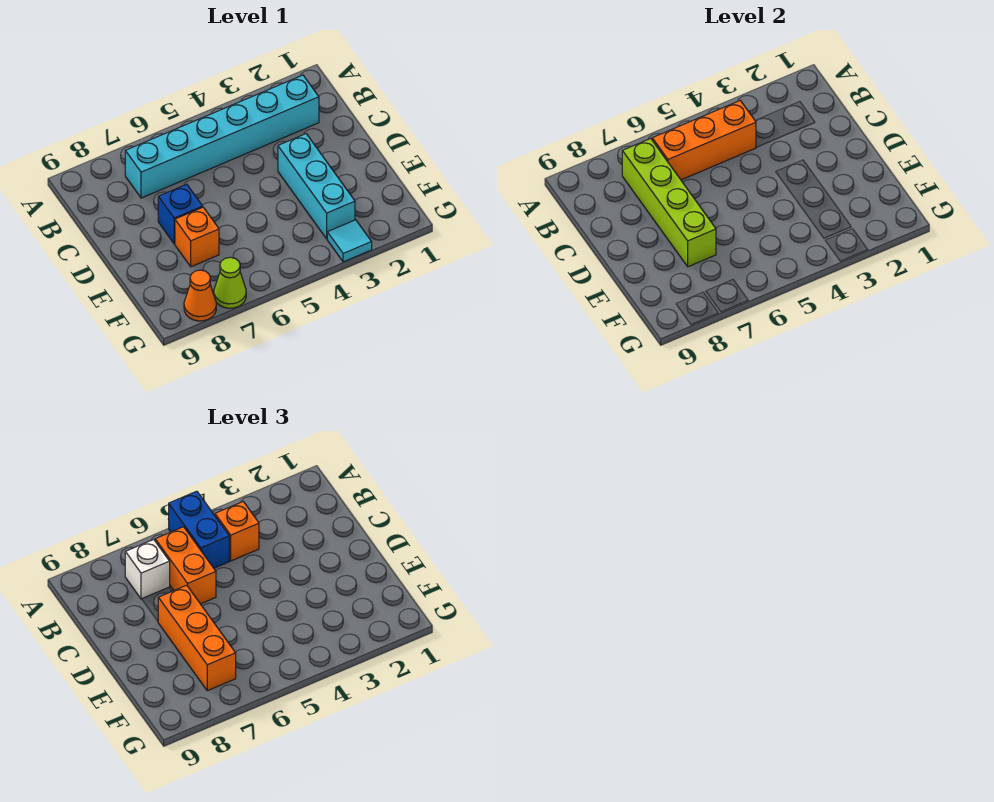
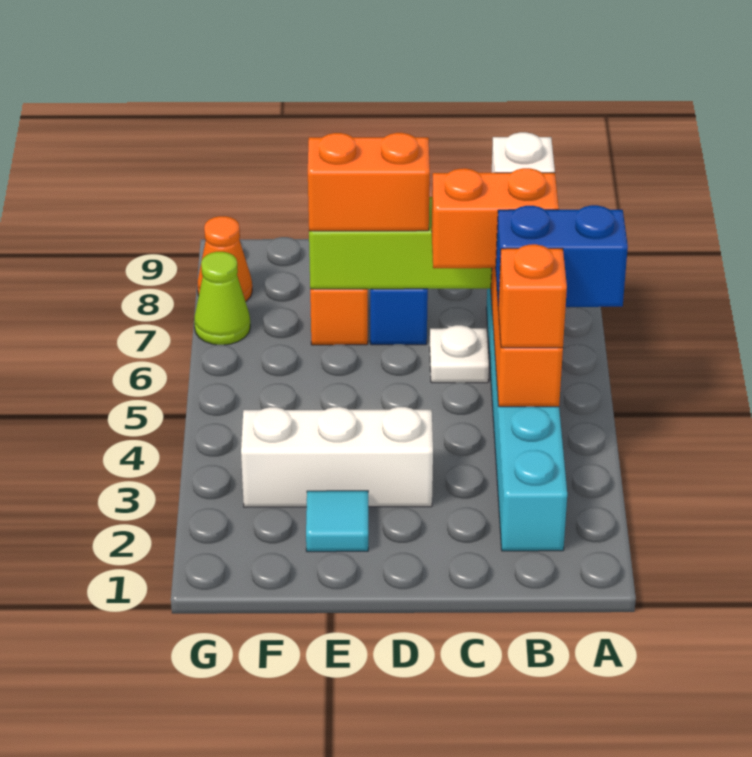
none -> white 1x1 plate [430,325,489,383]
cyan 1x3 brick [278,134,355,239] -> white 1x3 brick [241,407,433,507]
orange 1x3 brick [158,585,236,691] -> orange 1x2 brick [308,133,430,231]
cyan 1x1 tile [327,220,372,262] -> cyan 1x1 tile moved to [306,491,368,552]

